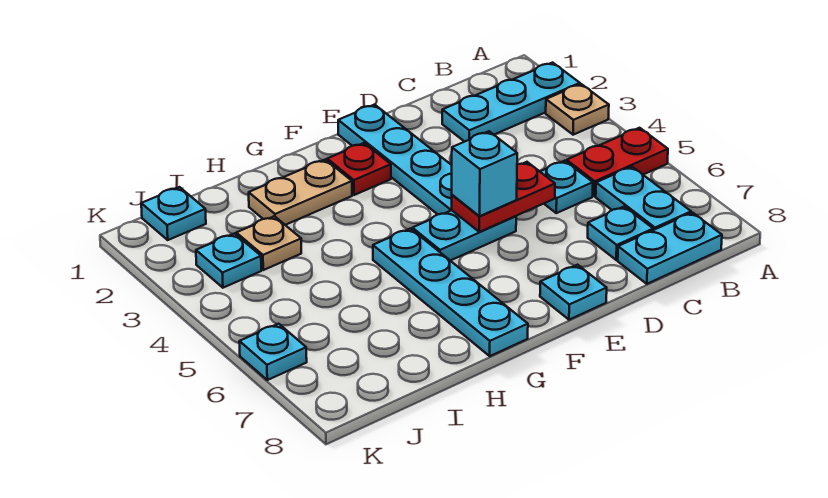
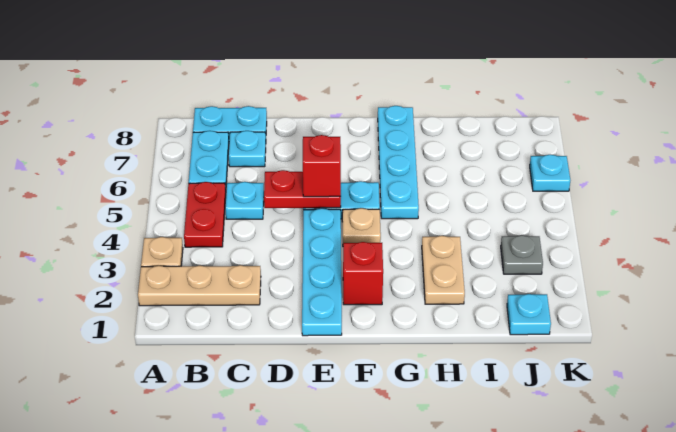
cyan 1x3 plate [442,63,580,142] -> tan 1x3 plate [138,265,261,306]
red 1x2 plate [567,128,668,196] -> red 1x2 plate turned to [184,182,226,247]
cyan 1x1 brick [452,131,517,216] -> red 1x1 brick [303,135,341,197]
cyan 1x1 plate [540,265,607,320] -> none
red 1x1 plate [327,143,391,195] -> red 1x1 brick [343,242,383,305]
tan 1x2 plate [249,159,352,225] -> tan 1x2 plate turned to [422,236,465,304]
tan 1x1 plate [236,216,301,270] -> tan 1x1 plate moved to [342,208,381,243]
cyan 1x1 plate [196,233,261,288] -> grey 1x1 plate [501,235,543,274]

